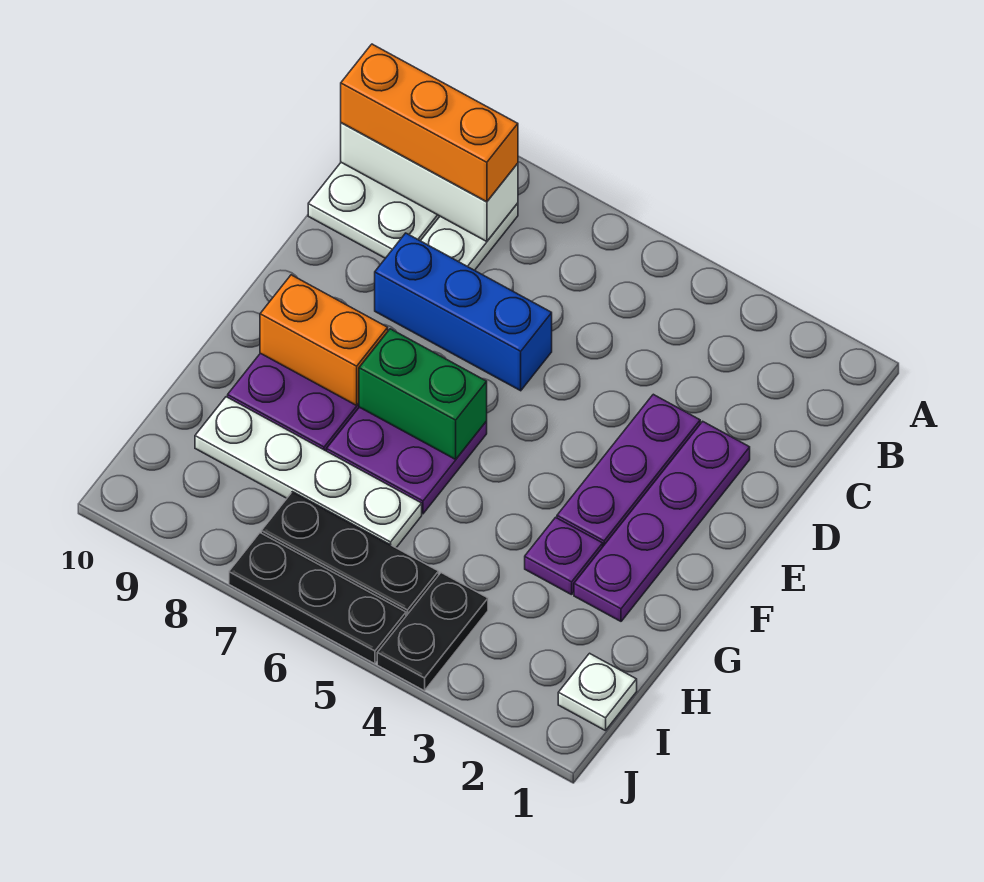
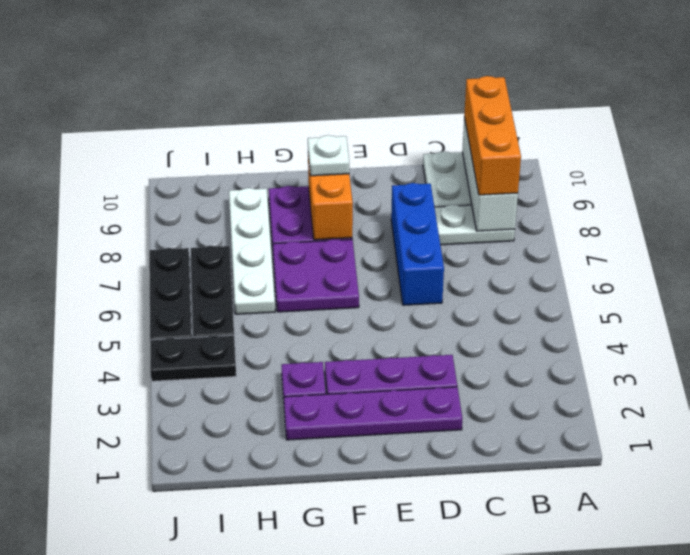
green 1x2 brick [359,329,487,459] -> none
white 1x1 plate [558,653,637,731] -> white 1x1 plate moved to [308,135,349,176]

